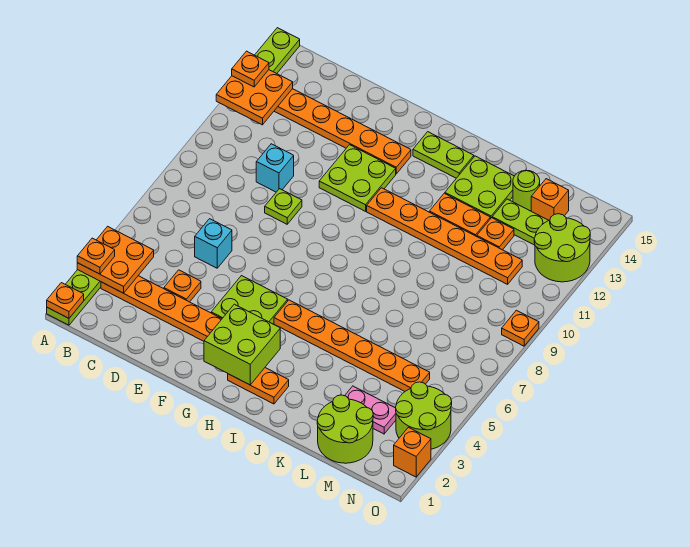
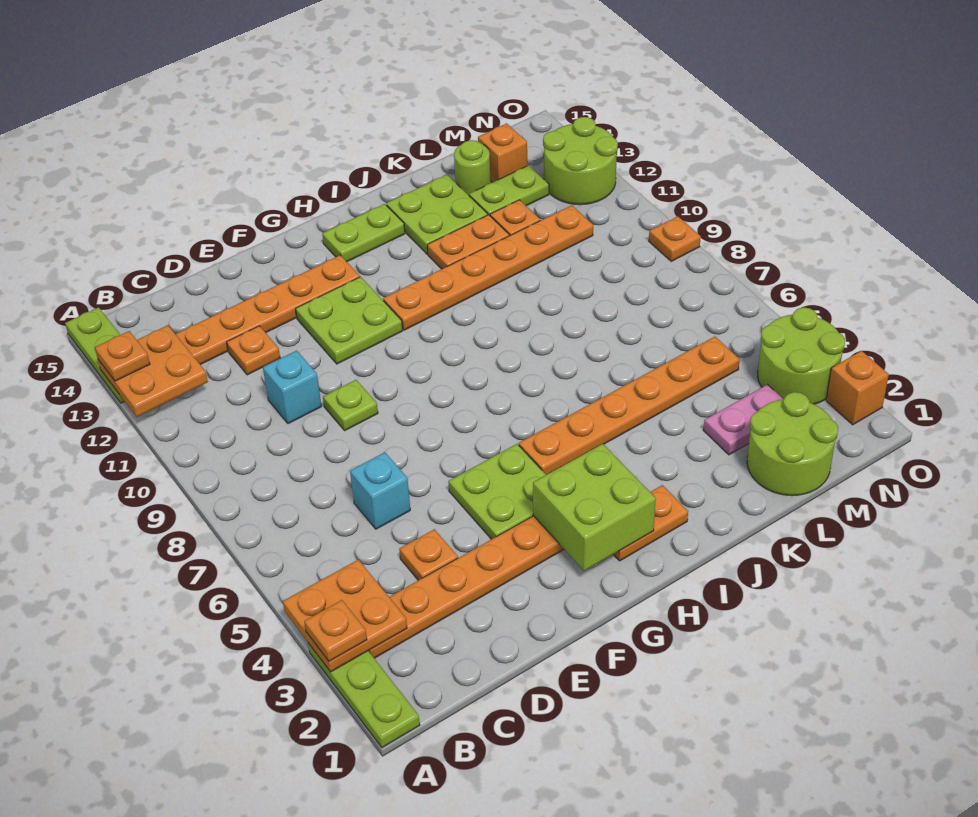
orange 1x1 plate [47,283,84,318] -> orange 1x1 plate moved to [227,326,280,375]

